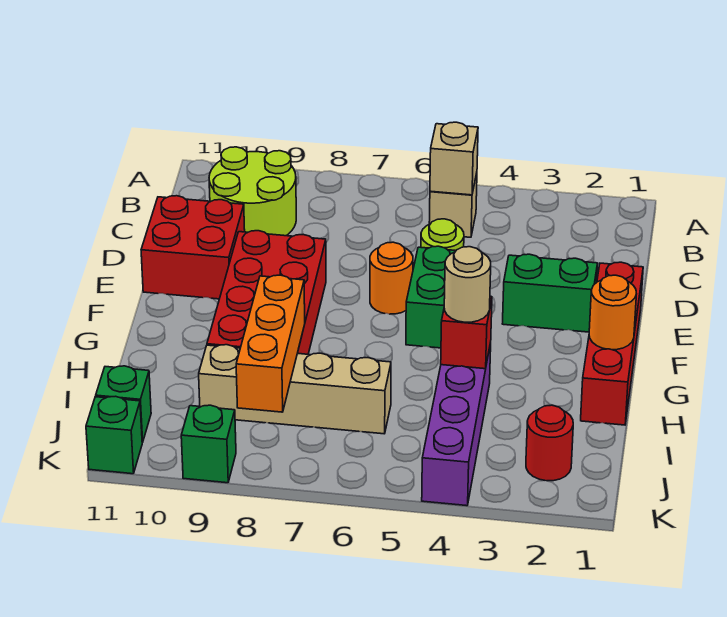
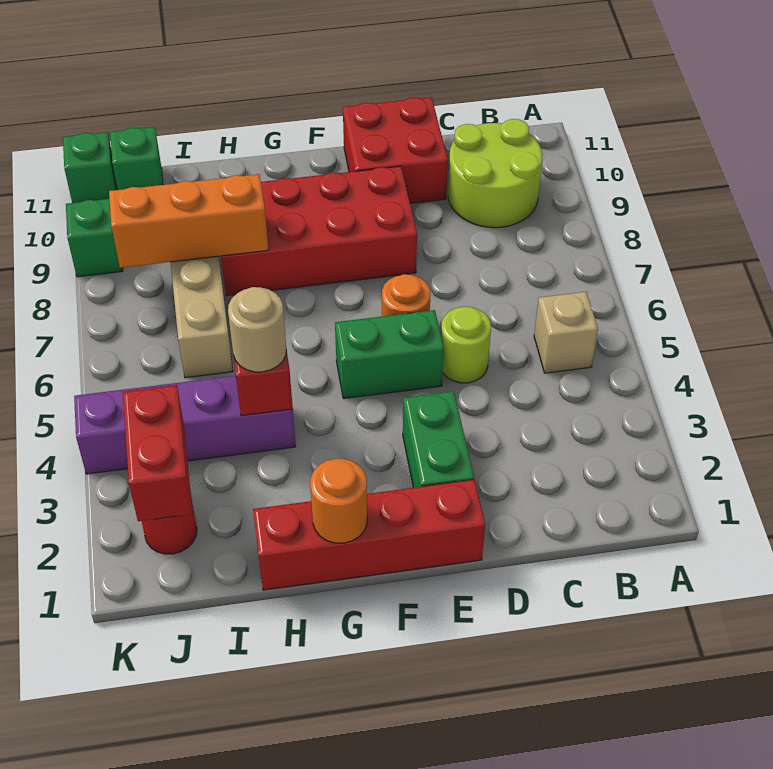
tan 1x1 brick [430,122,478,195] -> none
none -> red 1x2 brick [123,385,193,521]

